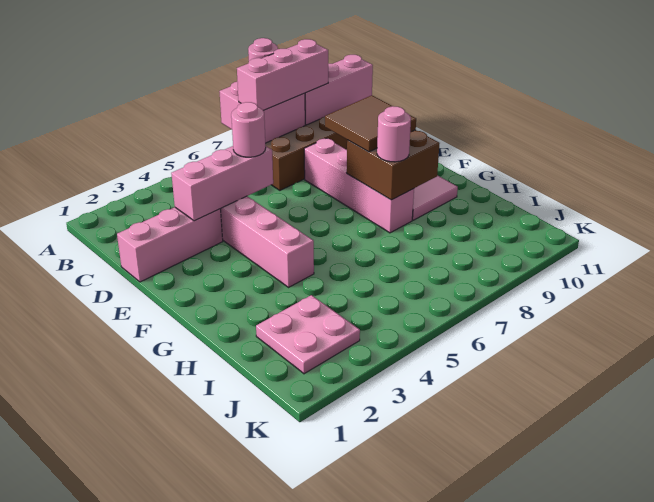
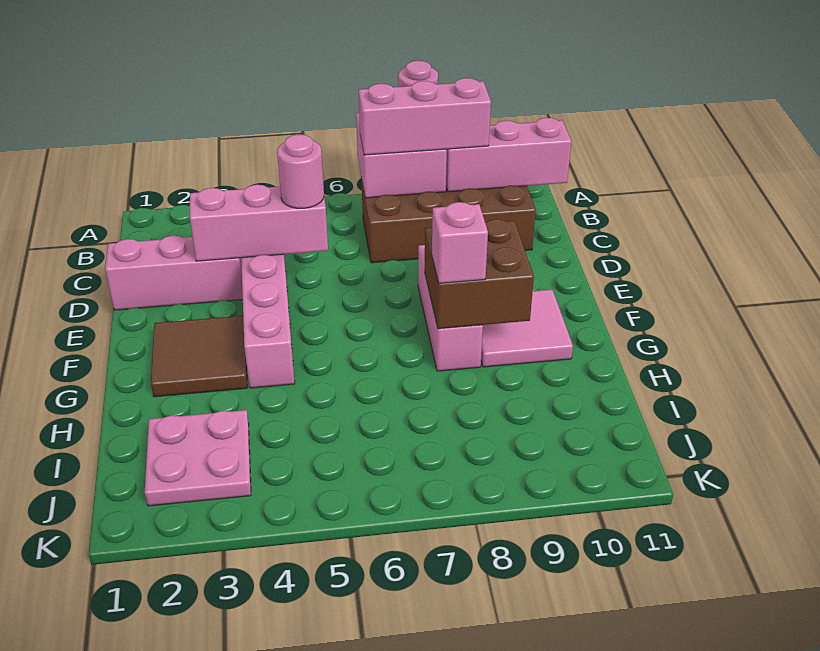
pink 1x4 brick [304,138,414,233] -> pink 1x3 brick [418,245,483,371]
brown 2x2 tile [325,95,416,152] -> brown 2x2 tile moved to [151,316,247,397]
pink 1x1 round brick [377,106,411,162] -> pink 1x1 brick [432,202,488,283]

